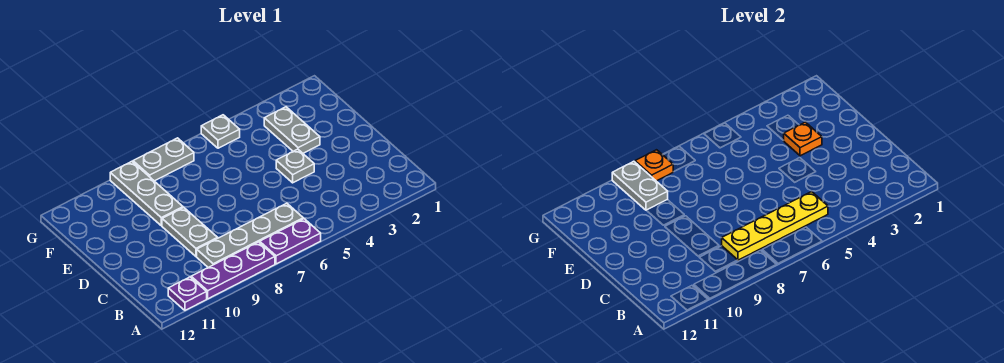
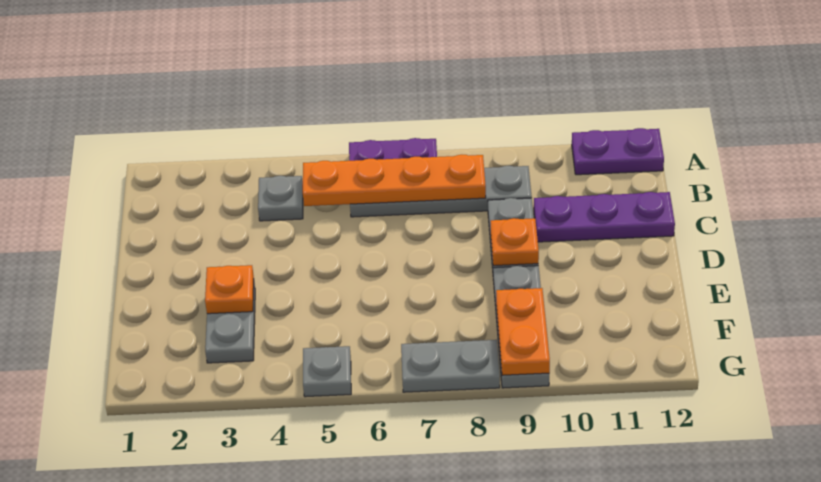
purple 1x3 plate [191,242,275,299] -> purple 1x3 plate moved to [534,192,675,242]
purple 1x1 plate [168,277,207,310] -> purple 1x2 plate [572,128,664,175]
yellow 1x4 plate [722,192,828,260] -> orange 1x4 plate [303,155,486,206]
grey 1x1 plate [276,149,314,183] -> grey 1x1 plate moved to [258,176,303,221]
grey 1x2 plate [612,161,668,210] -> orange 1x2 plate [496,288,550,375]
orange 1x1 plate [635,150,673,181] -> orange 1x1 plate moved to [491,218,539,266]

